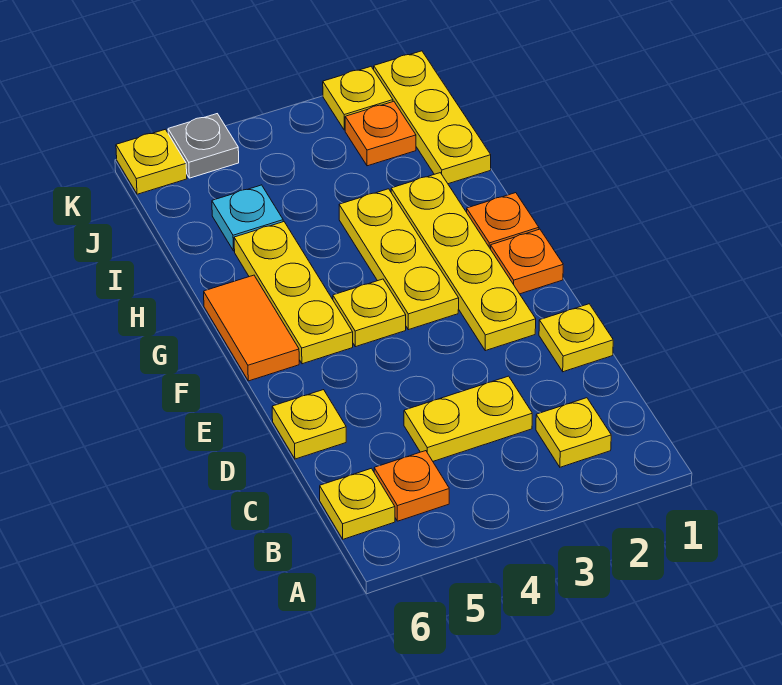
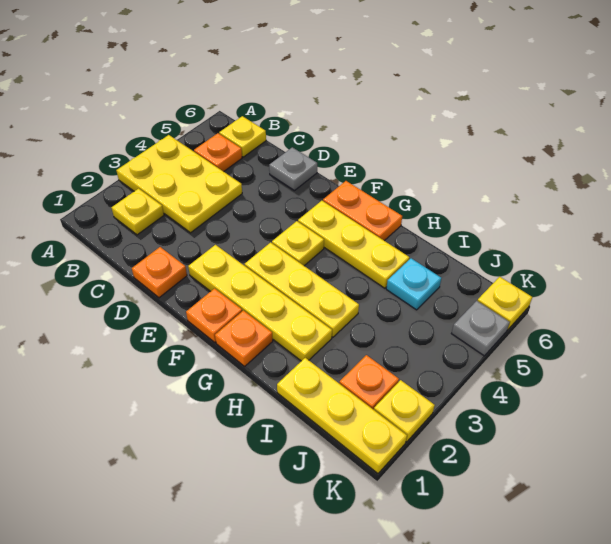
yellow 1x2 plate [404,376,532,461] -> yellow 2x3 plate [116,135,242,233]
yellow 1x1 plate [539,304,613,372] -> orange 1x1 plate [132,247,187,298]
yellow 1x1 plate [272,390,346,459] -> grey 1x1 plate [269,147,317,191]
orange 1x2 tile [204,275,299,381] -> orange 1x2 plate [323,181,402,241]

